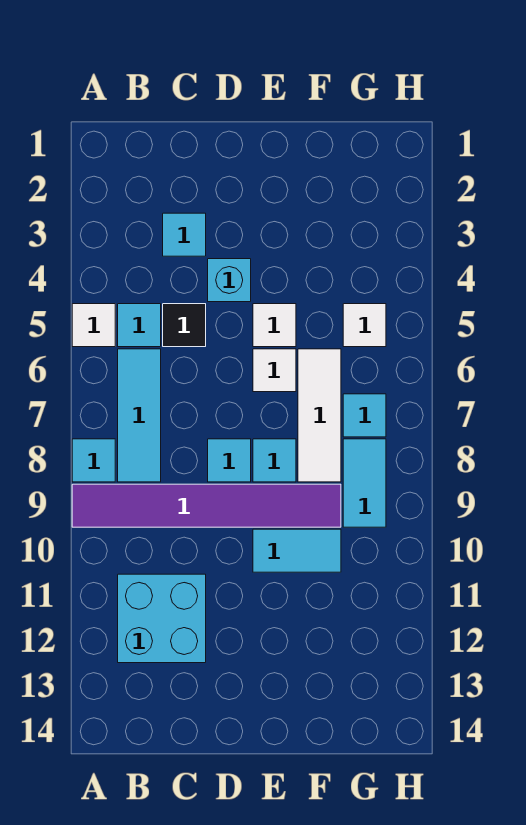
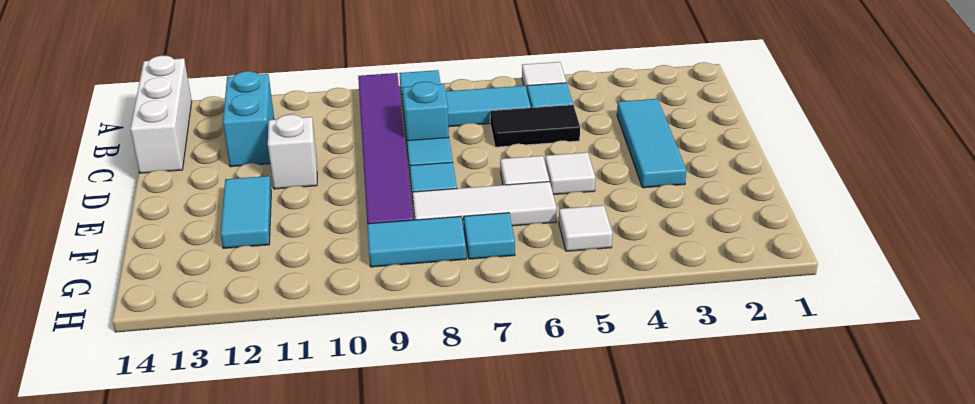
none -> white 1x3 brick [130,56,192,173]
cyan 2x2 brick [118,574,206,663] -> cyan 1x2 brick [223,71,274,167]
cyan 1x1 tile [163,213,206,256] -> cyan 1x3 tile [617,99,686,188]
black 1x1 tile [163,304,206,347] -> black 1x2 tile [490,105,580,147]
cyan 1x1 brick [208,259,251,302] -> cyan 1x1 brick moved to [402,82,449,143]
none -> white 1x1 brick [268,115,317,189]
cyan 1x2 tile [253,529,341,572] -> cyan 1x2 tile moved to [221,176,271,248]

